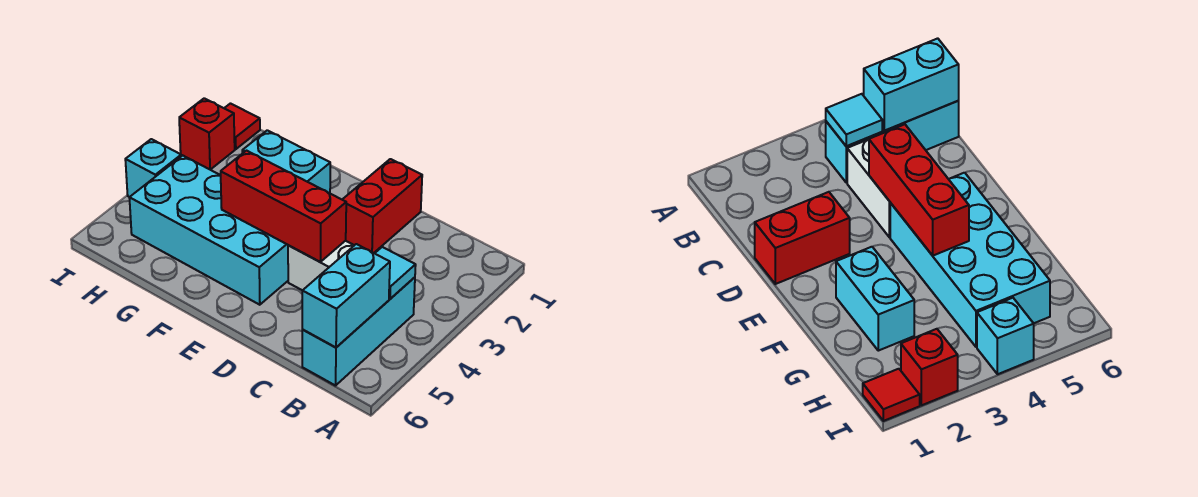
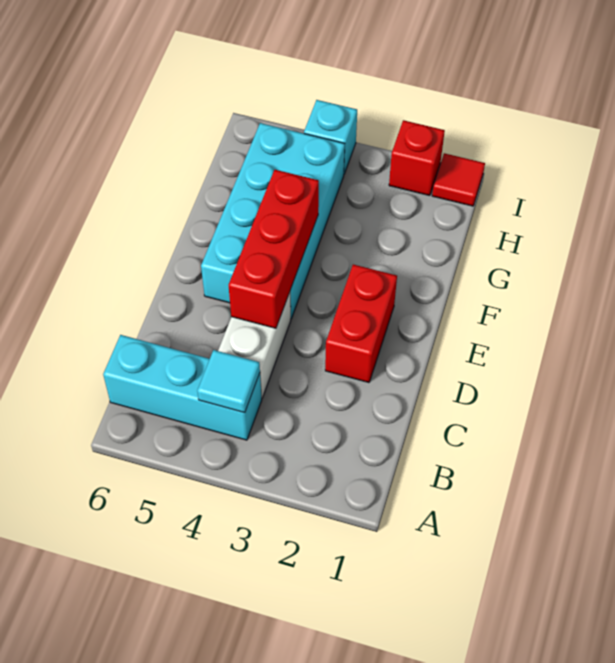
cyan 1x2 brick [302,244,390,348] -> none
red 1x2 brick [342,159,422,253] -> red 1x2 brick turned to [325,264,397,383]
cyan 1x2 brick [242,130,330,193] -> none

